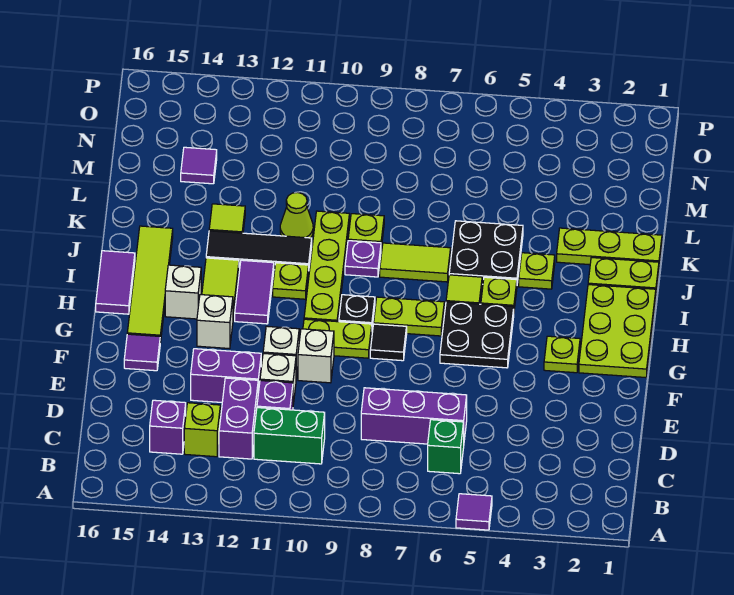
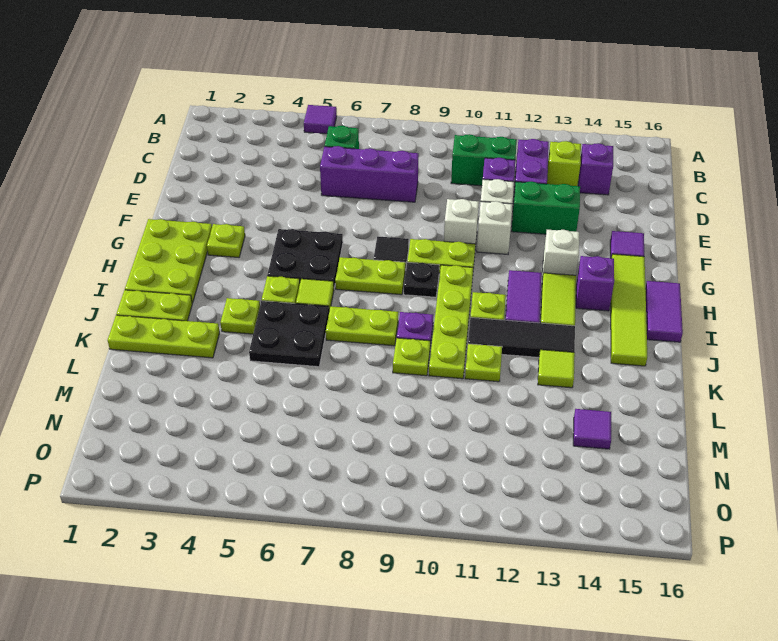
purple 1x2 brick [191,349,261,402] -> green 1x2 brick [512,182,580,234]
white 1x1 brick [165,265,201,319] -> purple 1x1 brick [576,256,614,311]
lime 1x2 tile [380,243,451,282] -> lime 1x2 plate [326,306,398,346]
lime 1x1 cone [280,192,313,238] -> lime 1x1 plate [465,344,502,382]

